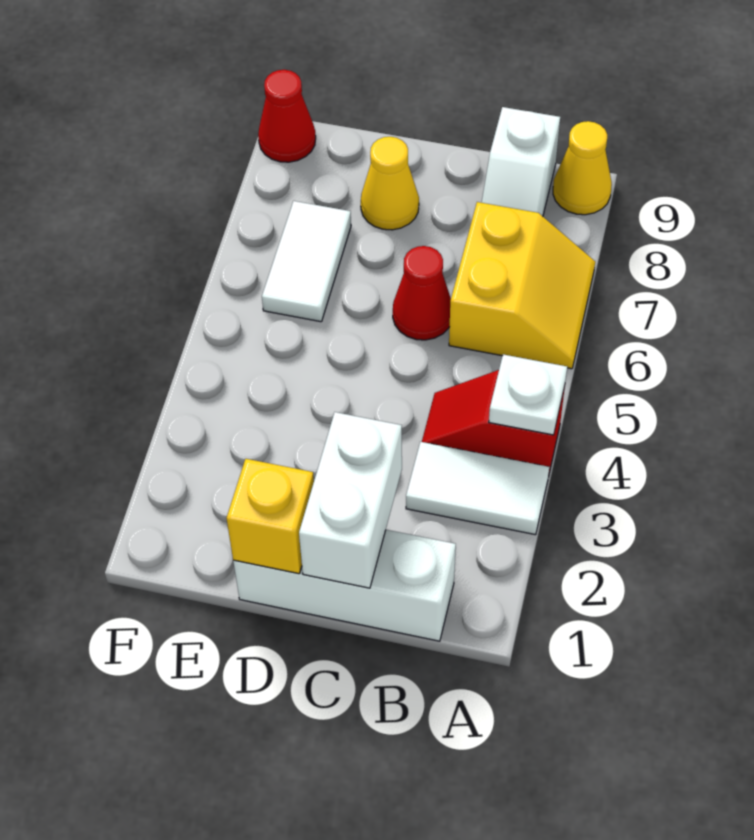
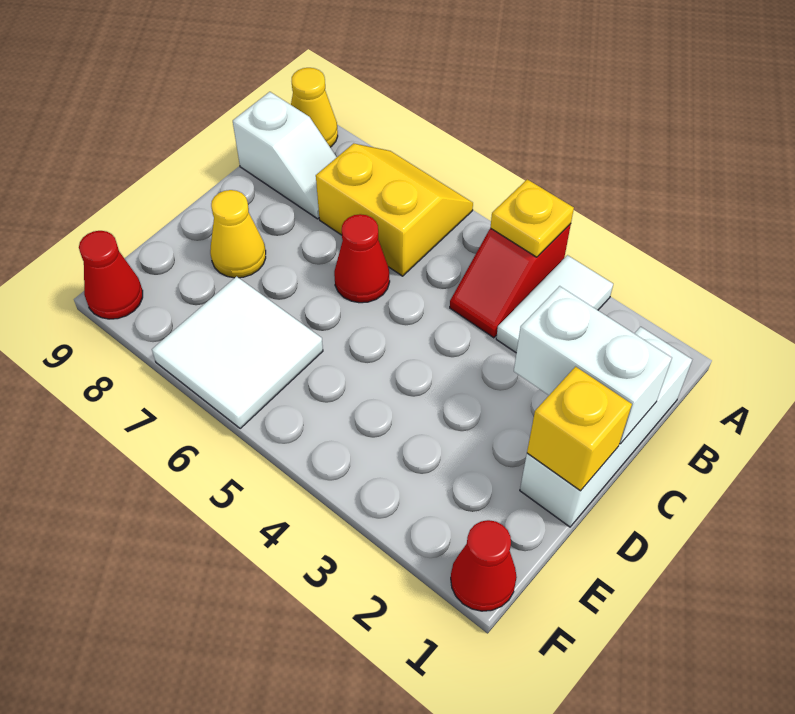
white 1x1 plate [489,355,567,435] -> yellow 1x1 plate [490,179,574,257]
white 1x2 tile [262,201,351,322] -> white 2x2 tile [152,277,323,429]
none -> red 1x1 cone [451,520,517,611]

